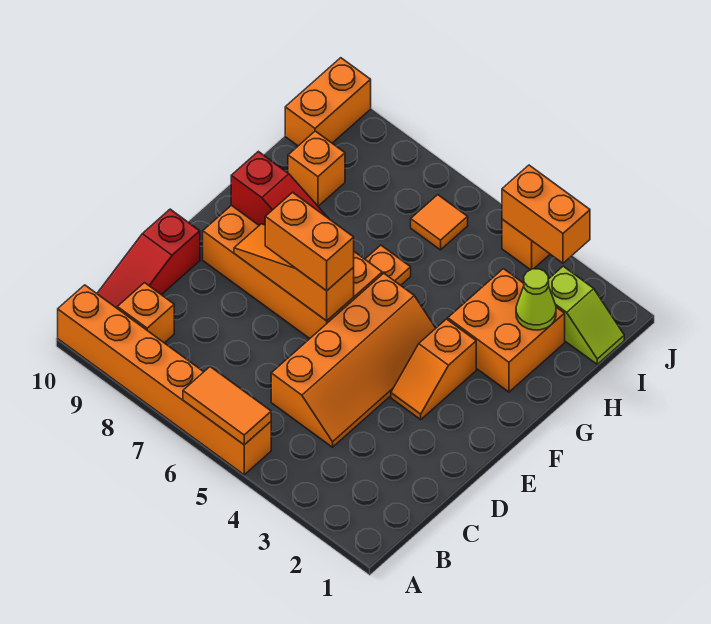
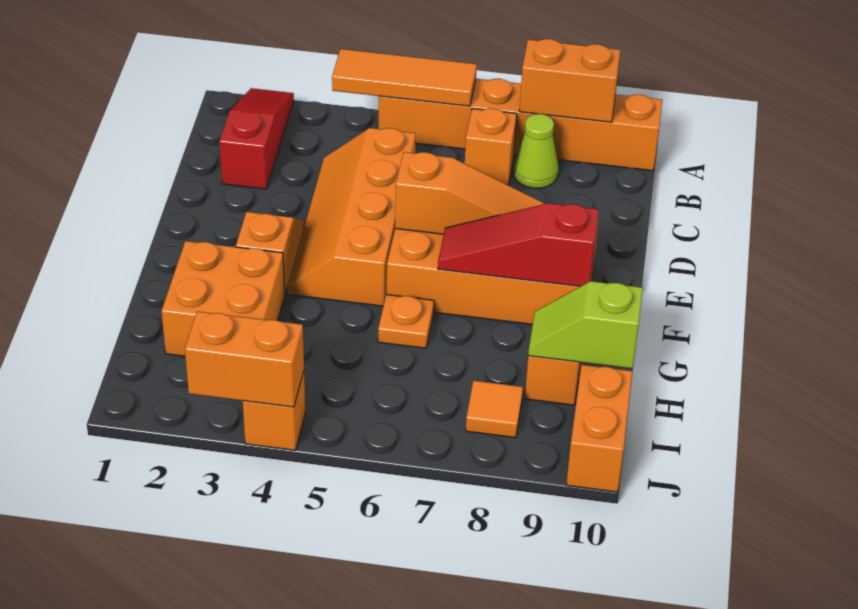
orange 1x2 tile [183,367,271,445] -> orange 1x3 tile [332,49,477,106]
orange 1x1 brick [117,283,174,343] -> orange 1x1 brick moved to [465,108,517,185]
red 1x3 slope [97,209,200,308] -> red 1x3 slope moved to [219,88,294,189]
orange 1x2 brick [265,192,354,291] -> orange 1x2 brick moved to [519,39,620,122]
lime 1x1 cone [516,269,556,330] -> lime 1x1 cone moved to [514,114,559,188]
lime 1x2 slope [548,266,624,364] -> lime 1x2 slope moved to [528,281,643,368]
orange 1x1 tile [411,195,468,250] -> orange 1x1 tile moved to [466,381,523,438]

